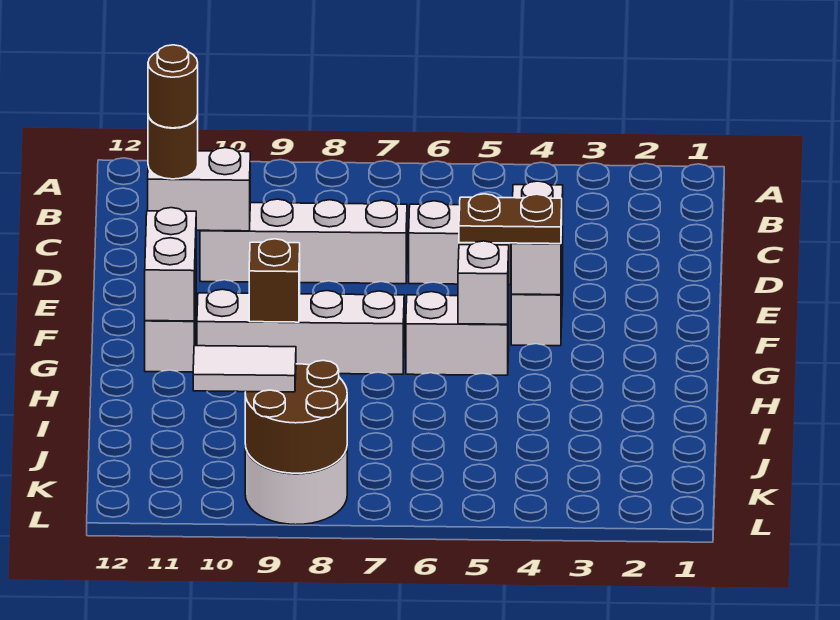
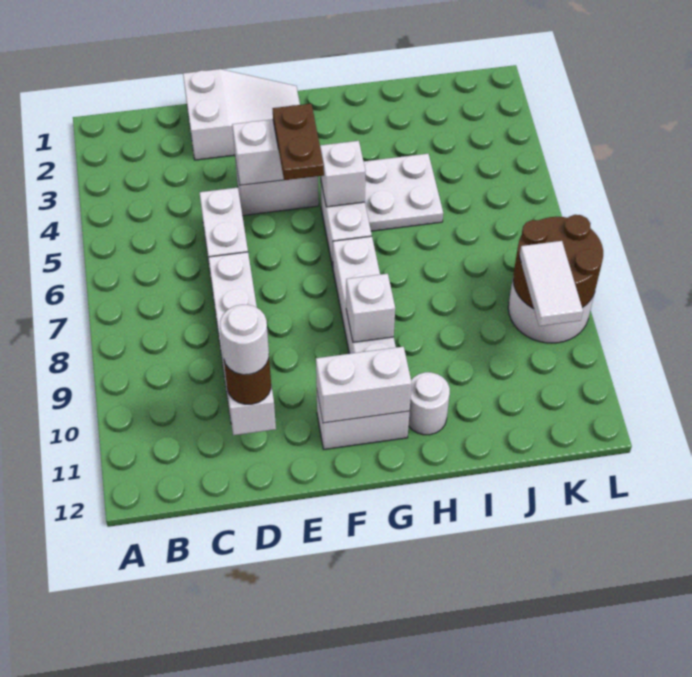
none -> white 2x3 slope [183,69,300,160]
brown 1x1 round brick [148,45,198,128] -> white 1x1 round brick [220,305,269,375]
brown 1x1 brick [249,239,300,322] -> white 1x1 brick [346,274,395,342]
none -> white 2x2 plate [364,154,443,231]
none -> white 1x1 round brick [409,372,450,435]

